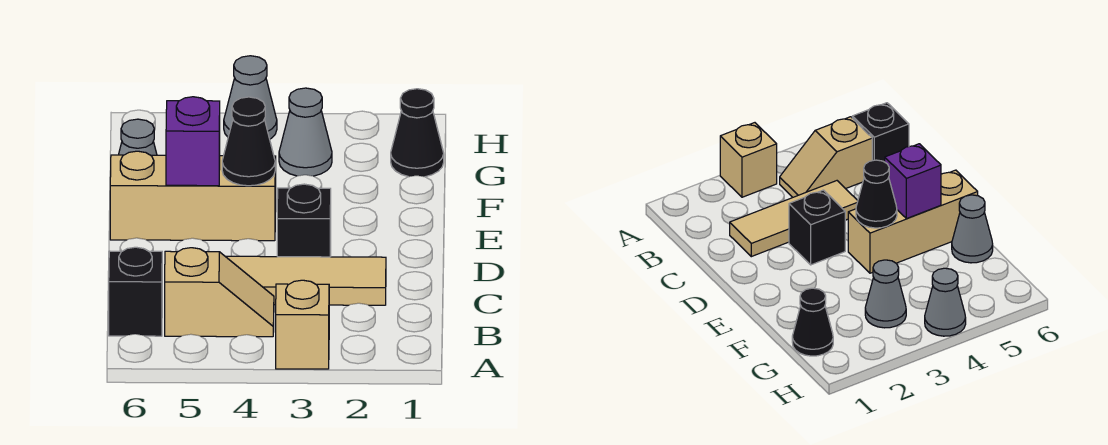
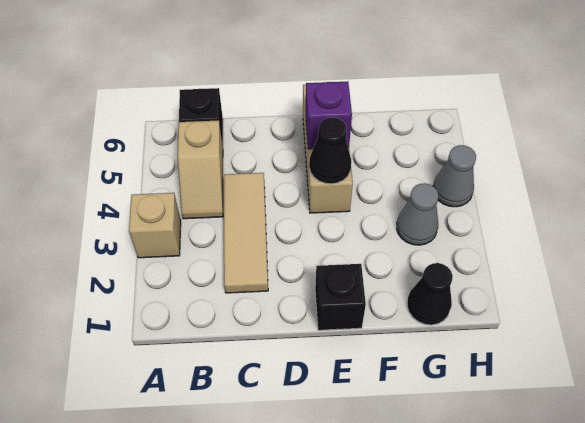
black 1x1 brick [277,184,331,257] -> black 1x1 brick moved to [315,264,366,330]
grey 1x1 cone [119,119,157,155] -> none

